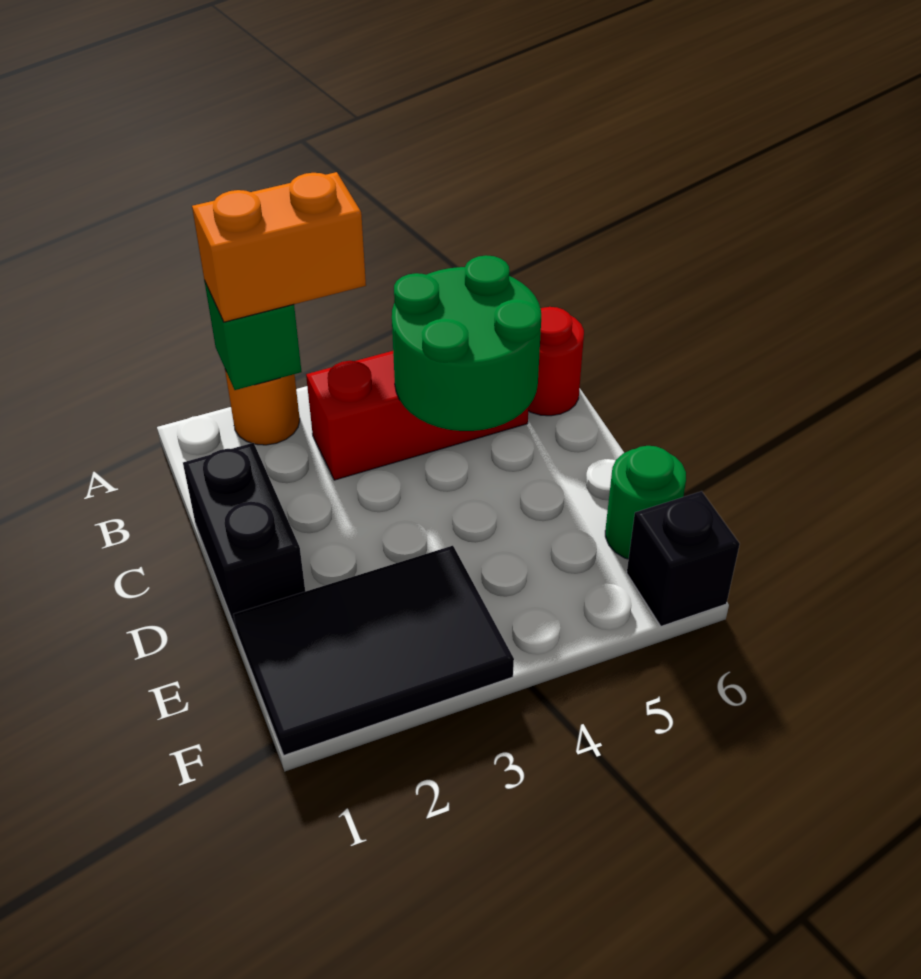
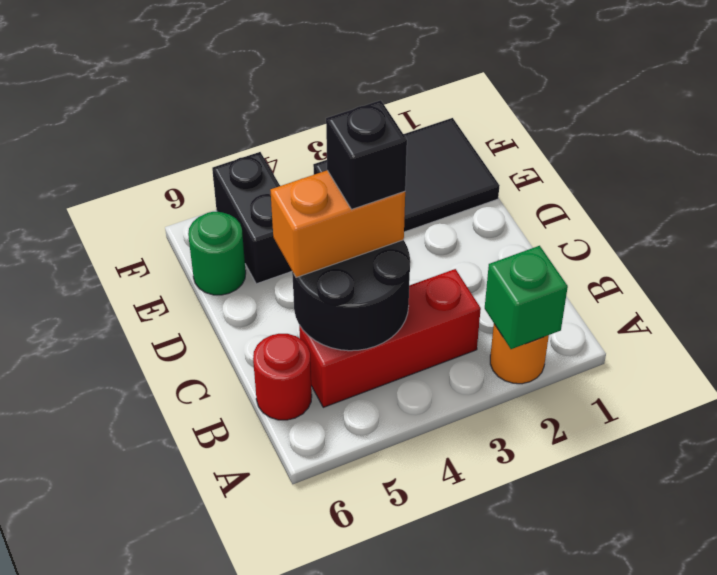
orange 1x2 brick [192,172,366,322] -> orange 1x2 brick moved to [270,170,405,277]
green 2x2 round brick [392,255,541,431] -> black 2x2 round brick [292,240,410,351]
black 1x2 brick [183,443,305,629] -> black 1x2 brick moved to [212,152,292,284]
black 1x1 brick [627,491,740,626] -> black 1x1 brick moved to [326,100,407,209]

